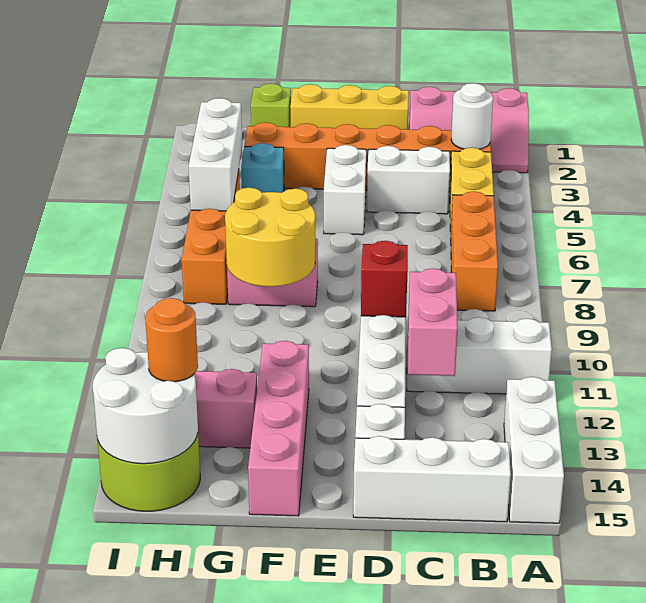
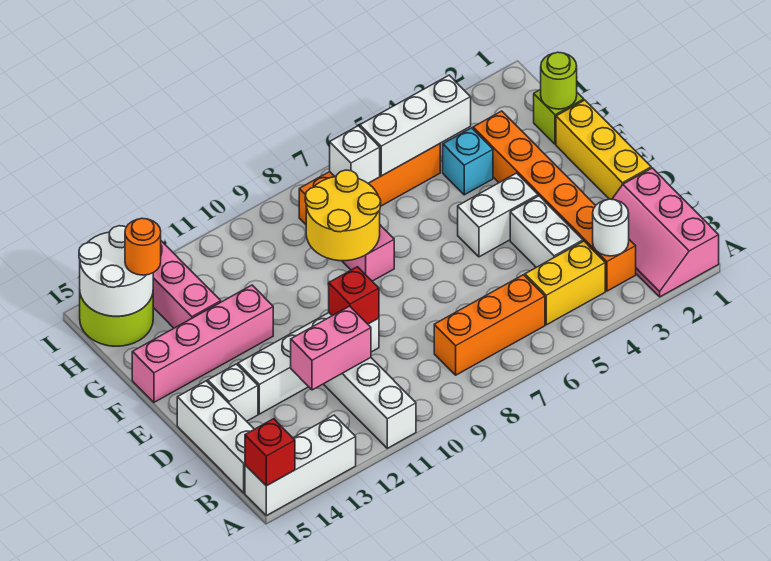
none -> red 1x1 brick [245,419,295,486]
none -> lime 1x1 round brick [541,52,577,109]
none -> white 1x1 brick [330,126,380,183]

